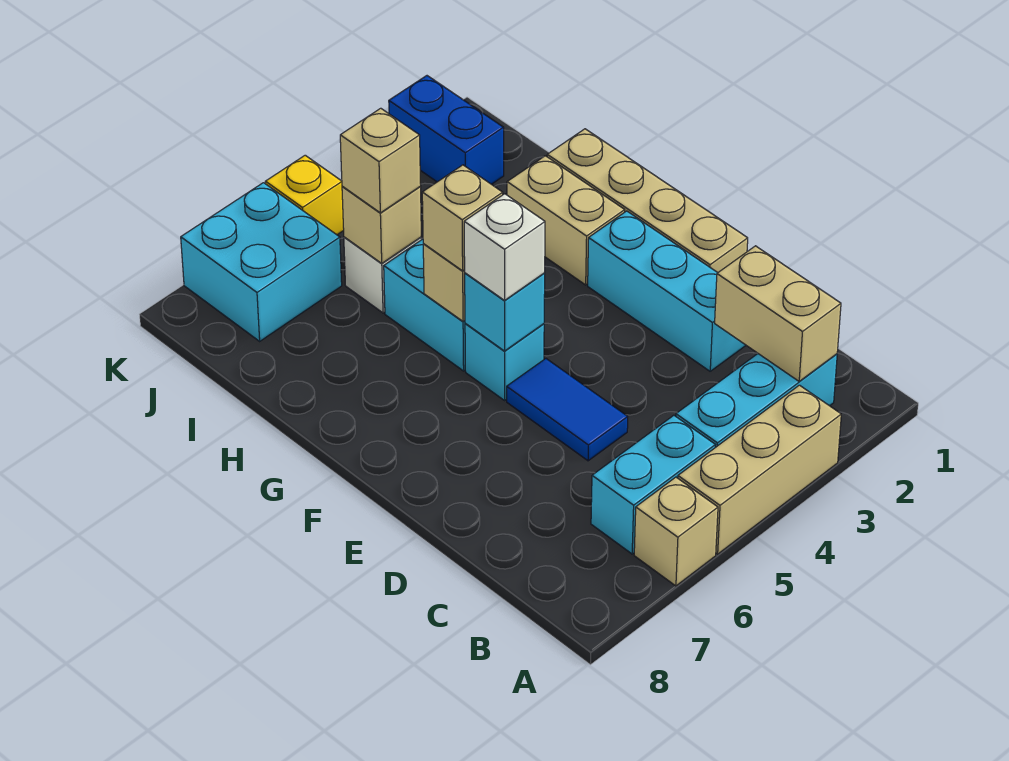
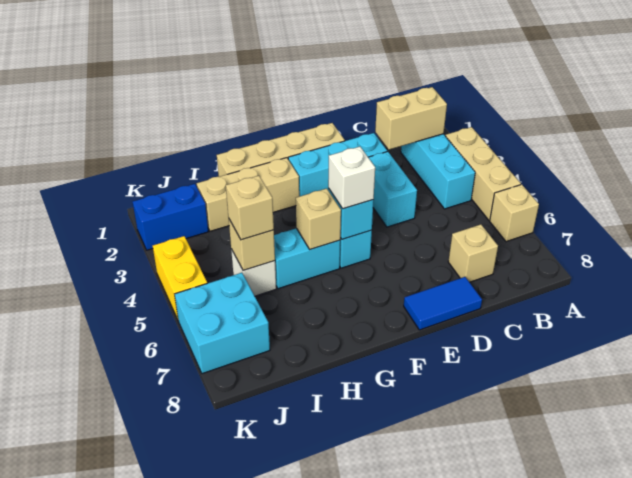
cyan 1x2 brick [591,415,715,554] -> cyan 1x2 brick moved to [368,151,417,227]
blue 1x2 tile [507,359,628,461] -> blue 1x2 tile moved to [404,277,482,330]
tan 1x2 brick [507,156,625,285] -> tan 1x3 brick [197,158,299,231]
tan 1x1 brick [422,165,503,271] -> tan 1x1 brick moved to [448,224,498,282]
yellow 1x1 brick [266,155,344,235] -> yellow 1x2 brick [153,236,207,320]

